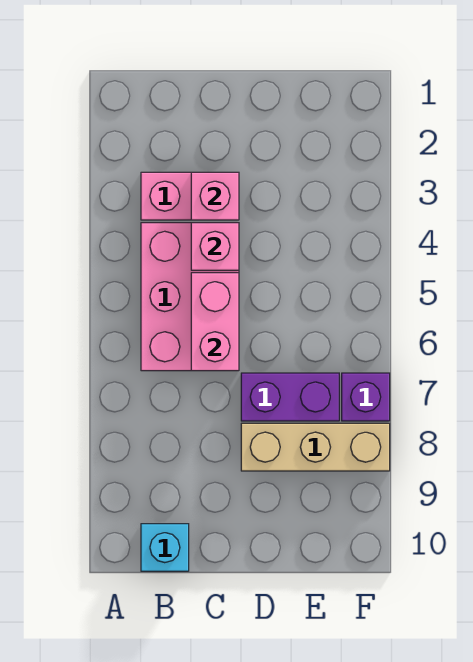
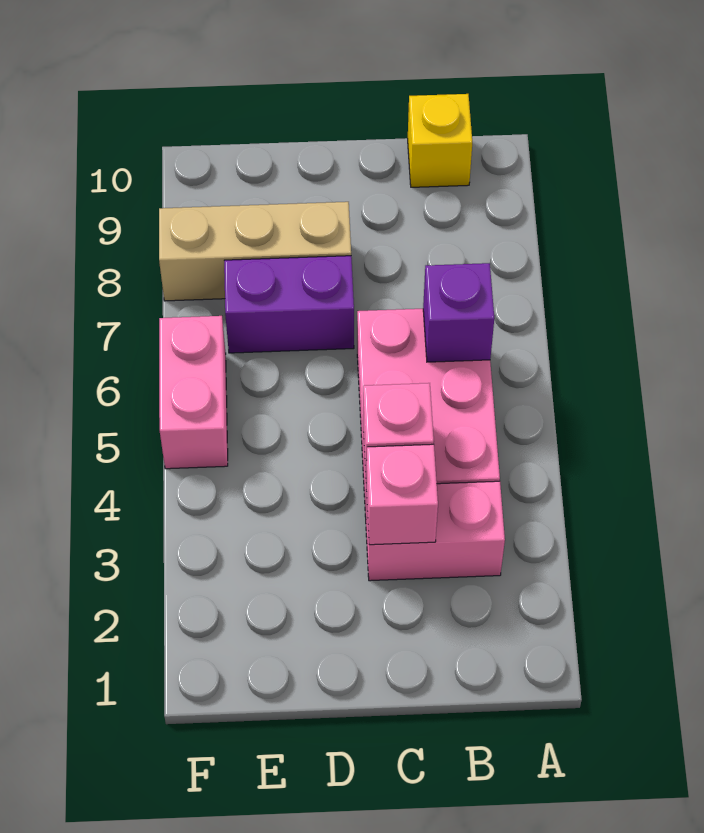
cyan 1x1 brick [141,524,189,571] -> yellow 1x1 brick [408,94,472,187]
pink 1x2 brick [191,273,239,371] -> pink 1x2 brick moved to [159,316,228,469]
purple 1x1 brick [342,373,390,421] -> purple 1x1 brick moved to [423,263,494,362]

